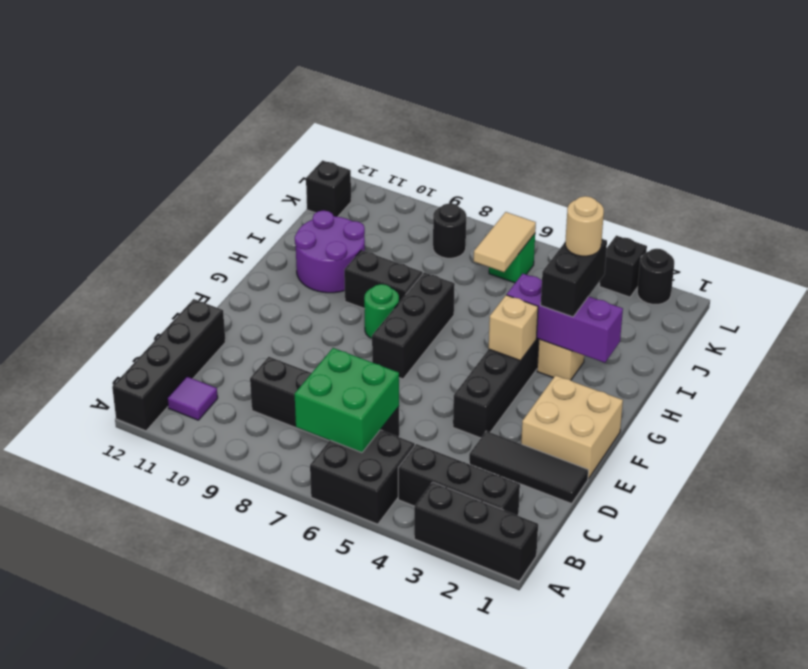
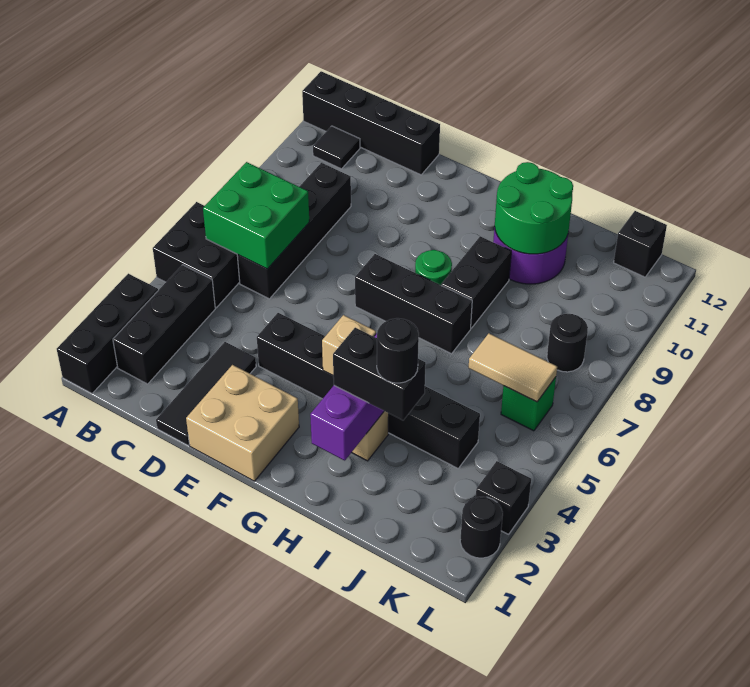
purple 1x1 tile [167,377,218,420] -> black 1x1 tile [313,126,360,169]
none -> green 2x2 round brick [495,162,573,254]
tan 1x1 round brick [565,196,604,256] -> black 1x1 round brick [377,318,419,383]

